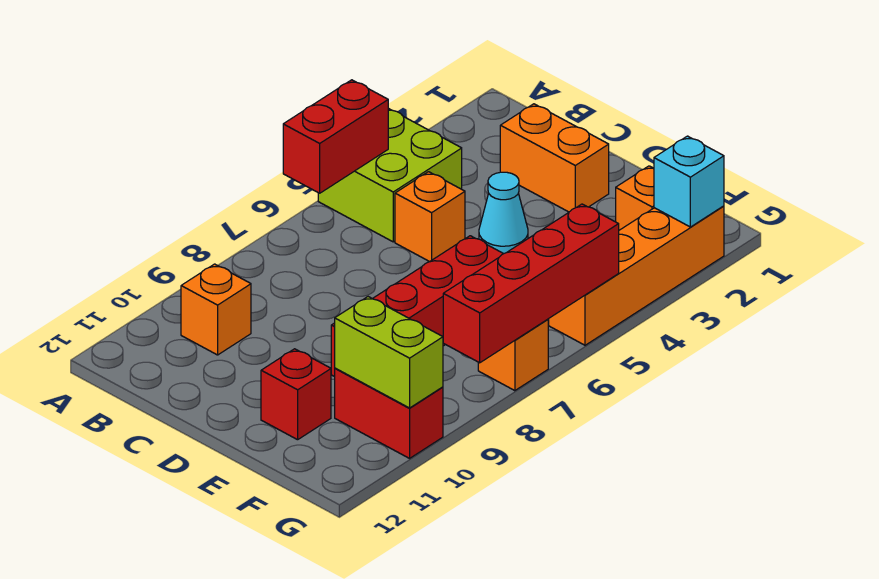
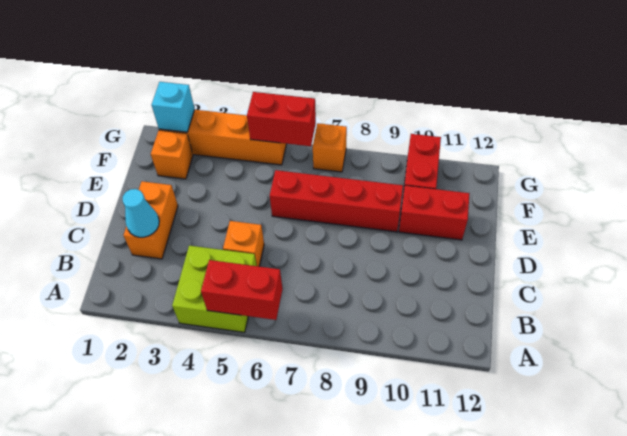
orange 1x1 brick [181,264,251,355] -> none
cyan 1x1 cone [479,172,528,254] -> cyan 1x1 cone moved to [123,189,159,237]
red 1x1 brick [261,349,331,440] -> red 1x2 brick [399,186,470,240]
lime 1x2 brick [335,297,443,408] -> none
red 1x4 brick [443,204,619,363] -> red 1x2 brick [247,92,316,146]

